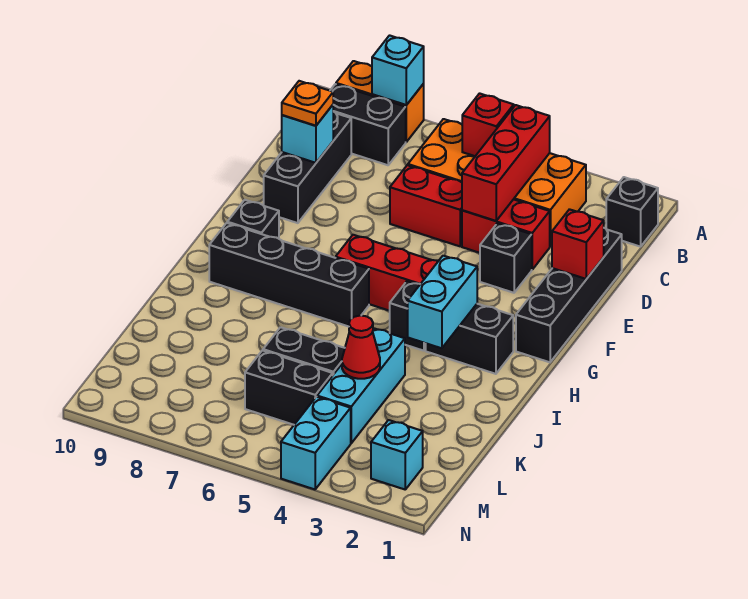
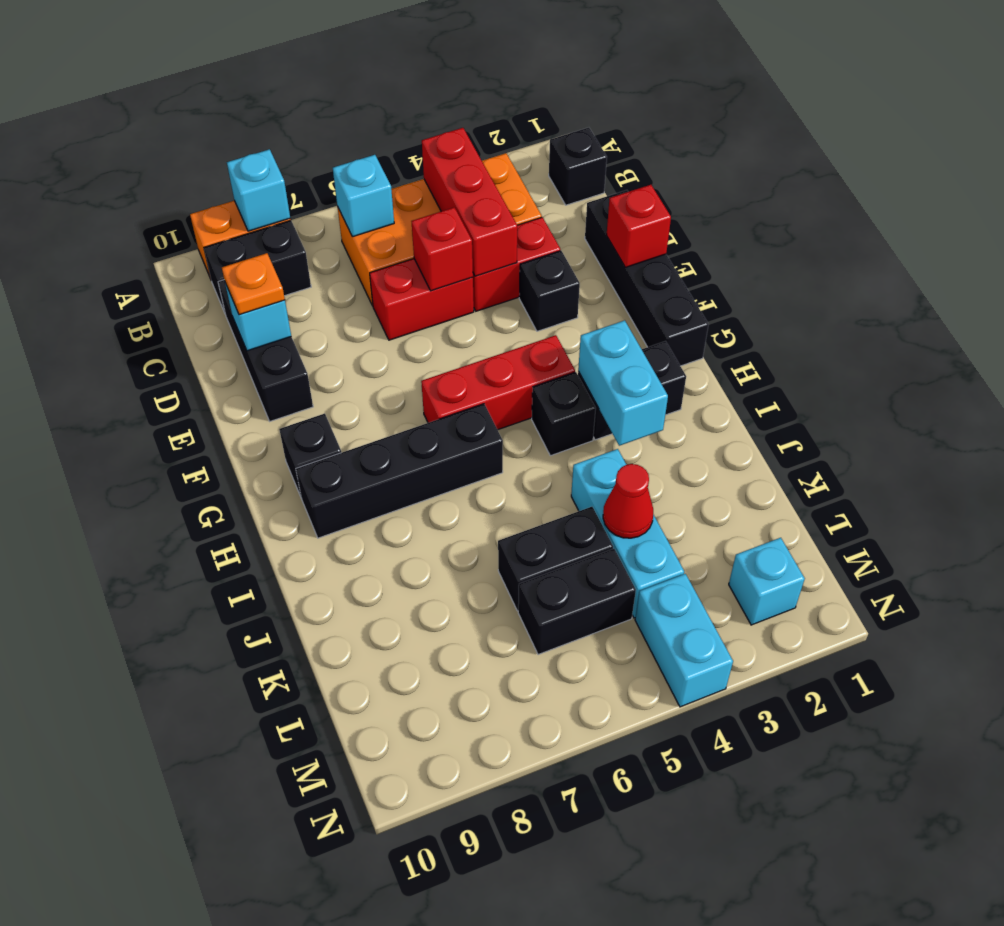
red 1x1 brick [462,93,514,156] -> red 1x1 brick moved to [412,207,473,291]
none -> cyan 1x1 brick [333,155,394,237]

